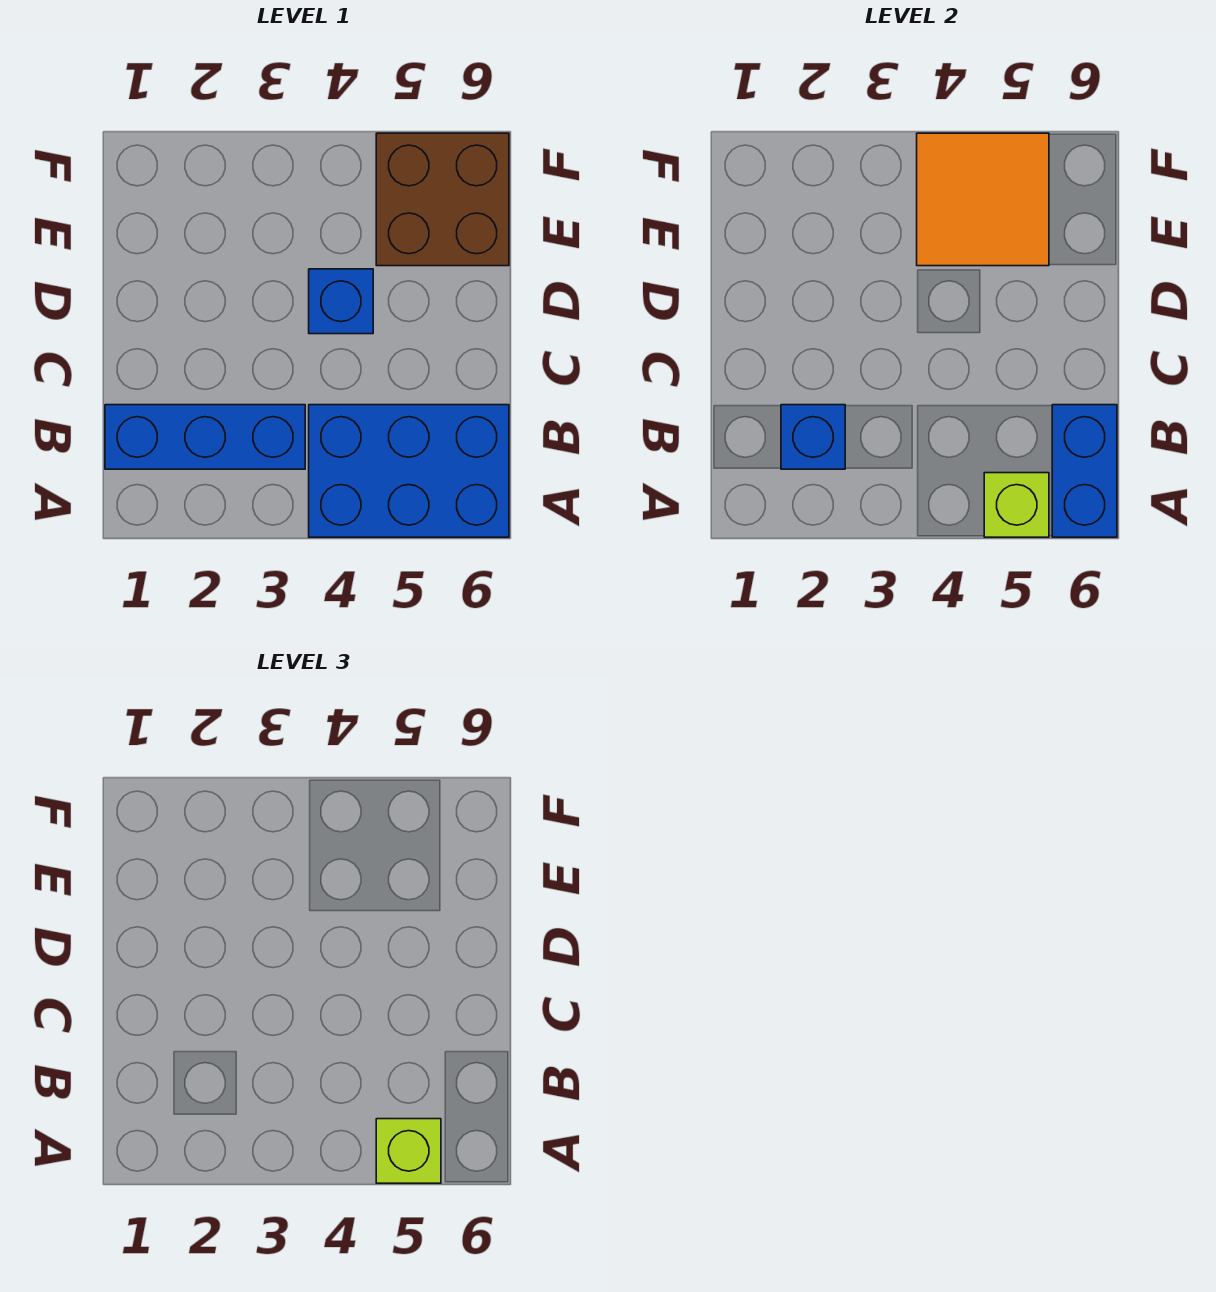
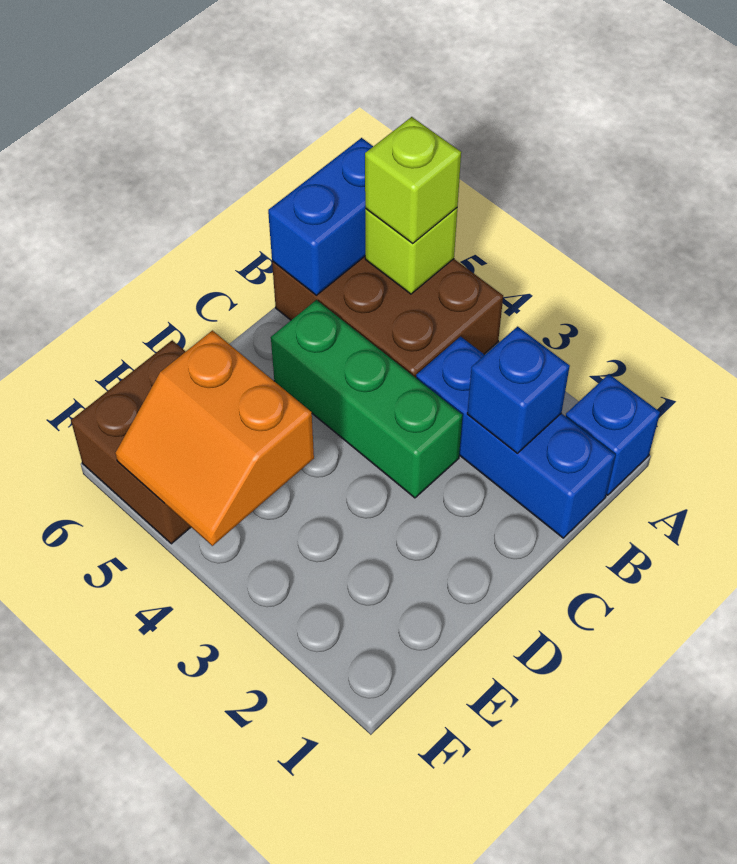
blue 2x3 brick [309,405,509,537] -> brown 2x3 brick [272,257,503,378]
none -> green 1x3 brick [271,300,463,498]
blue 1x1 brick [309,269,373,334] -> blue 1x1 brick moved to [566,374,660,495]
orange 2x2 tile [917,133,1049,266] -> orange 2x2 slope [115,331,314,546]

